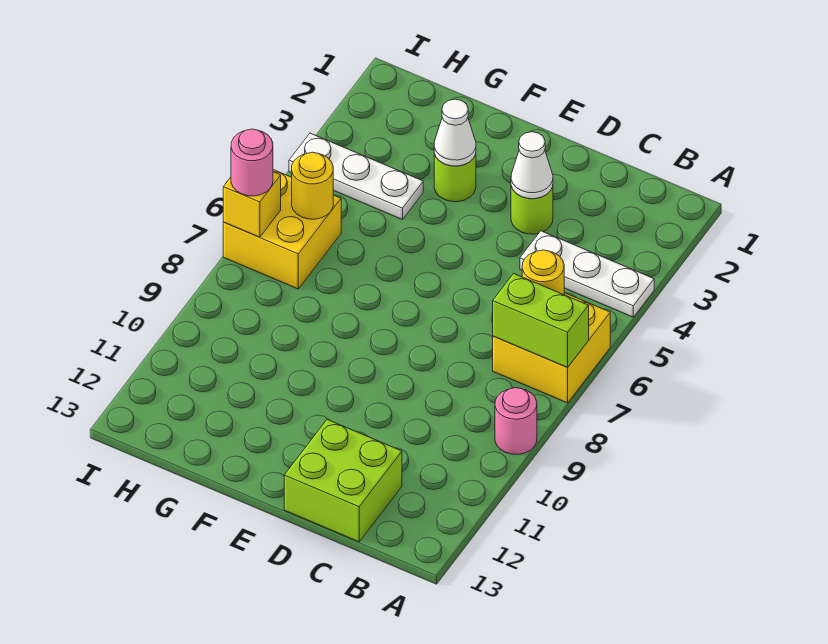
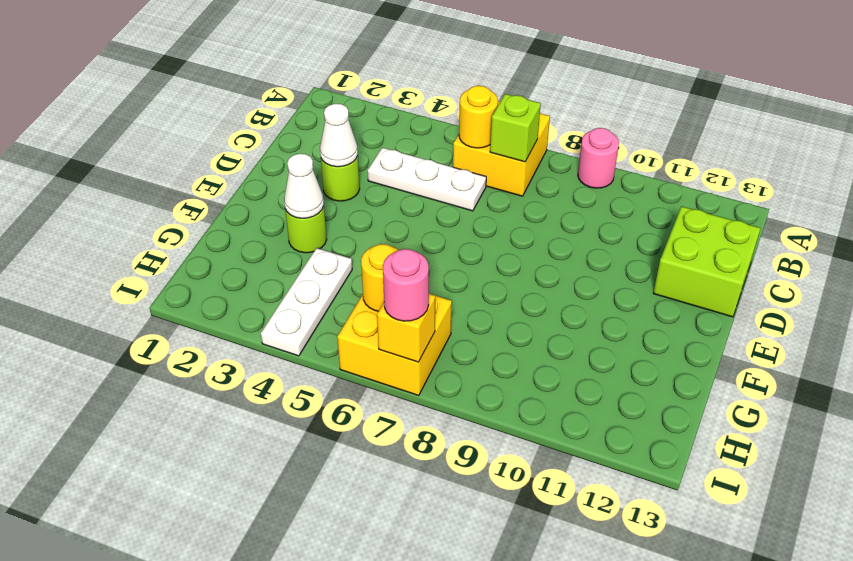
white 1x3 plate [520,231,654,317] -> white 1x3 plate turned to [367,148,486,211]
lime 1x2 brick [493,274,589,368] -> lime 1x1 brick [490,94,541,162]

